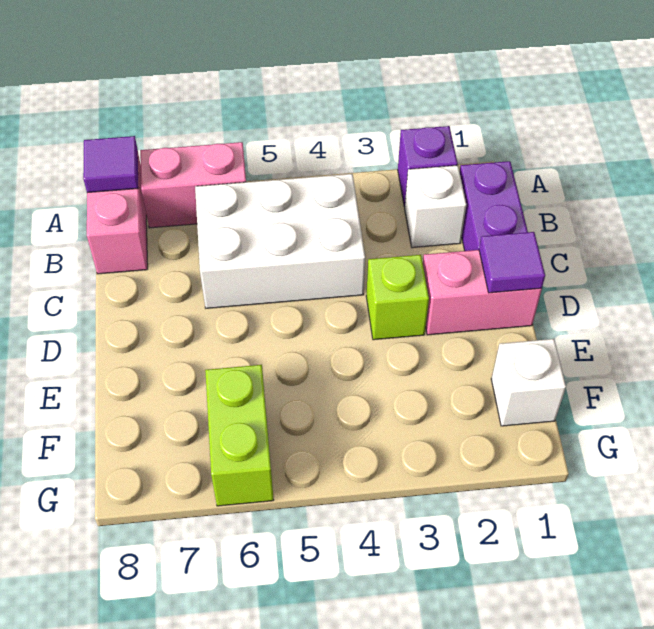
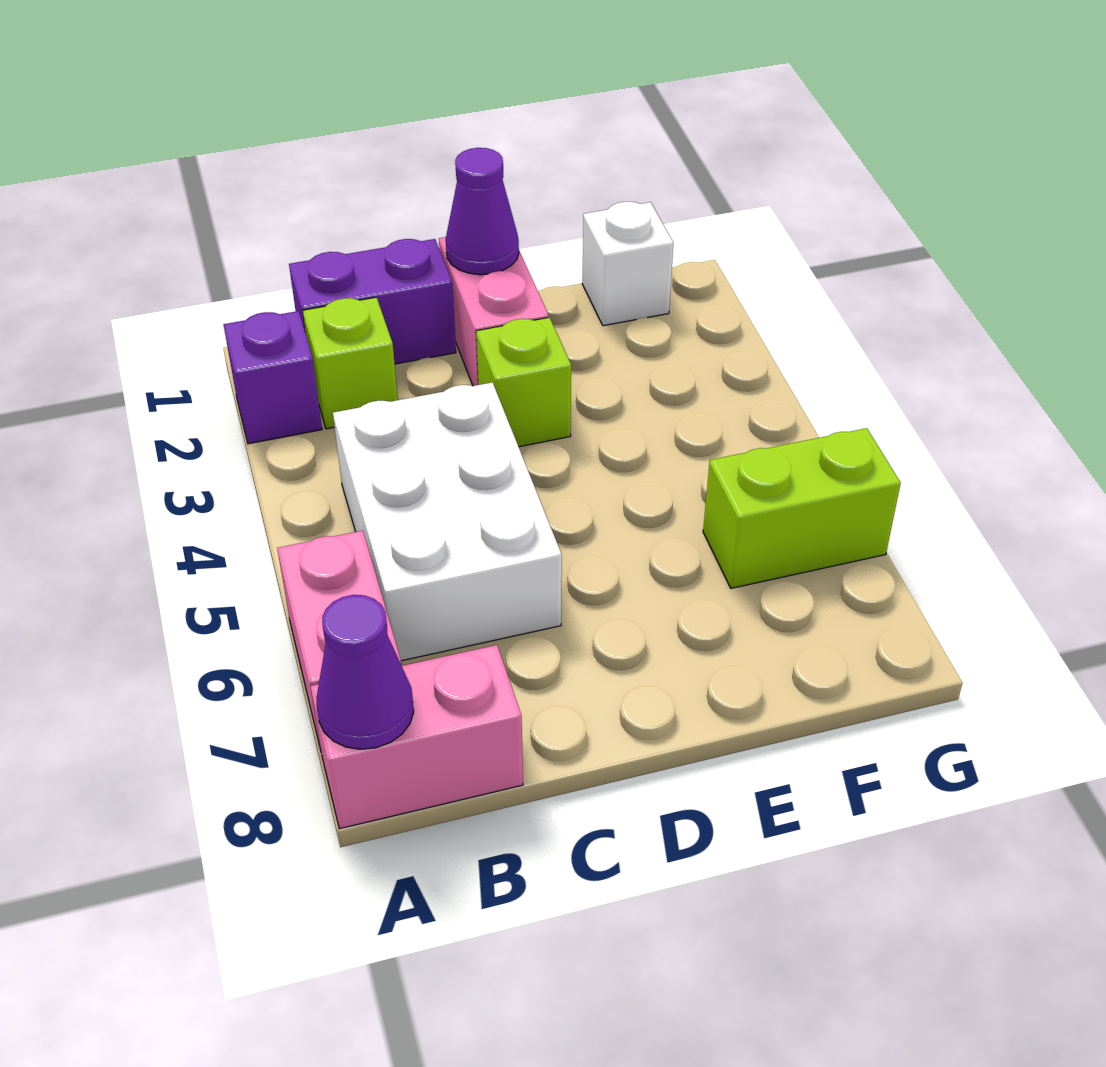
purple 1x1 tile [83,136,138,193] -> purple 1x1 cone [316,595,414,749]
white 1x1 brick [405,165,466,248] -> lime 1x1 brick [303,297,398,429]
purple 1x1 tile [479,232,545,293] -> purple 1x1 cone [446,148,519,275]

